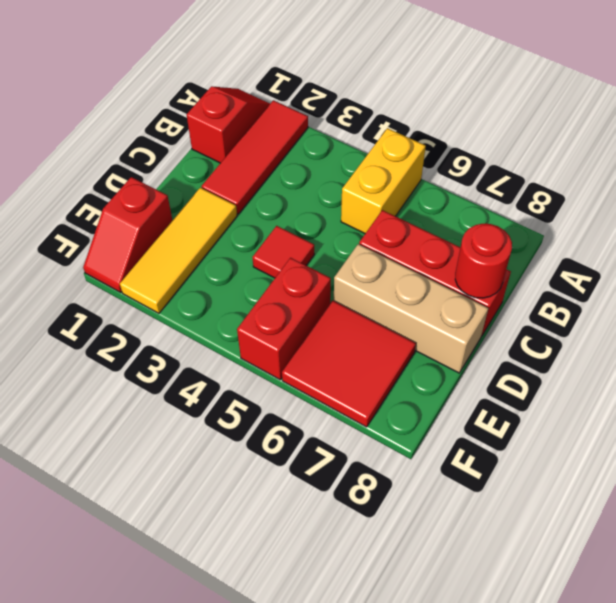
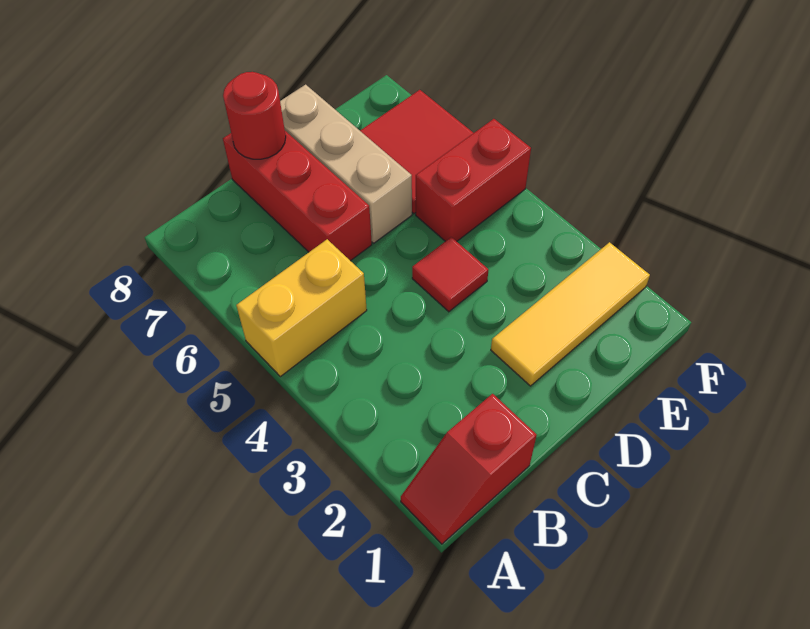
red 1x3 tile [201,100,308,214] -> none
red 1x2 slope [83,177,173,292] -> none

